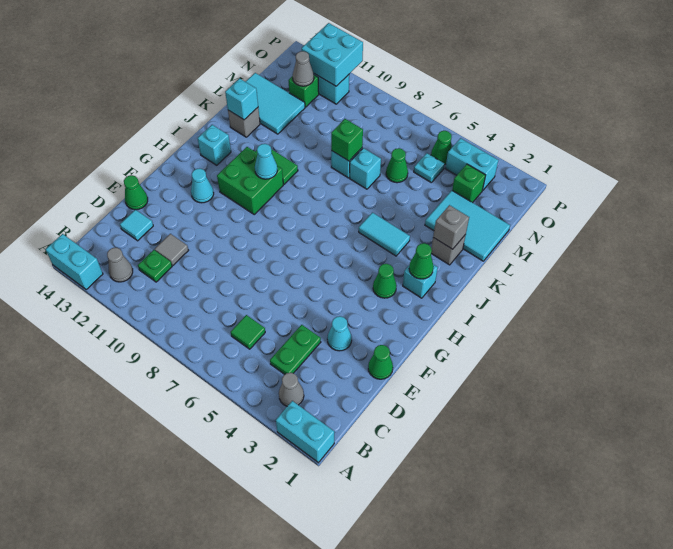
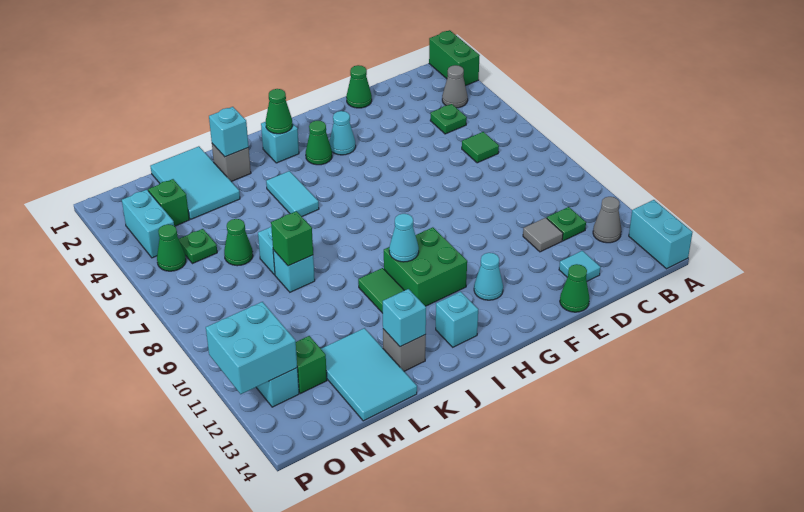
cyan 1x2 brick [276,401,334,463] -> green 1x2 brick [429,30,480,86]
green 1x2 plate [270,325,321,374] -> green 1x1 plate [430,104,467,134]
cyan 1x1 cone [327,316,352,351] -> cyan 1x1 cone moved to [329,111,356,155]
grey 1x1 brick [433,205,469,249] -> cyan 1x1 brick [209,107,249,157]
cyan 1x1 plate [414,153,445,182] -> green 1x1 plate [179,229,217,264]
grey 1x1 cone [293,51,314,86] -> none

